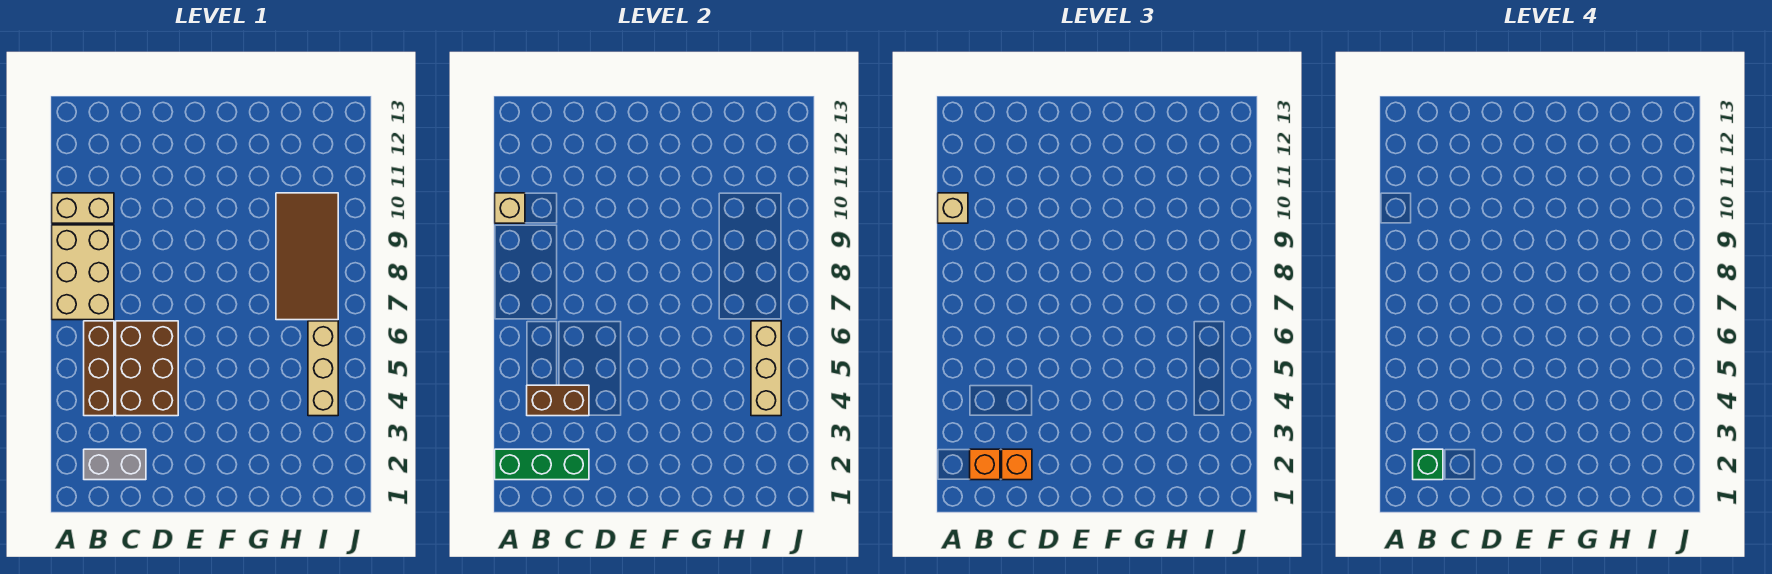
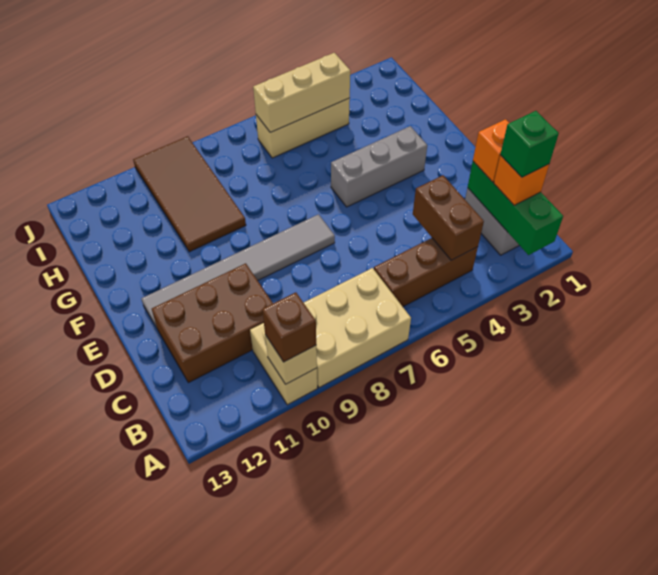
tan 1x1 brick [938,193,968,223] -> brown 1x1 brick [262,292,316,362]
brown 2x3 brick [116,321,178,416] -> brown 2x3 brick moved to [152,263,273,383]
none -> grey 1x6 tile [141,214,335,328]
none -> grey 1x3 brick [331,126,427,207]
brown 2x4 tile [276,193,338,320] -> brown 2x4 tile turned to [133,136,246,252]

